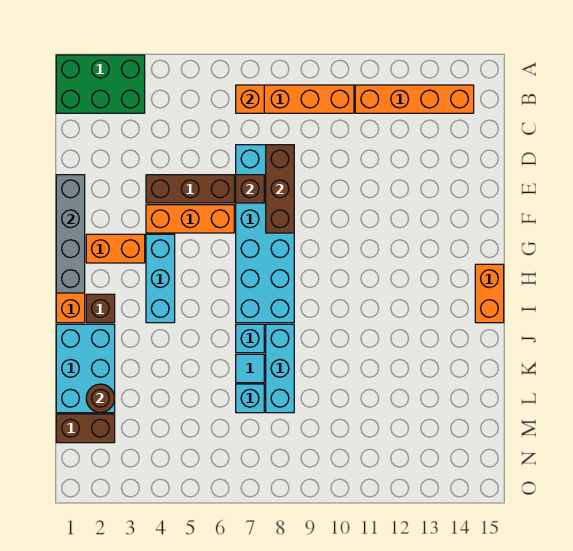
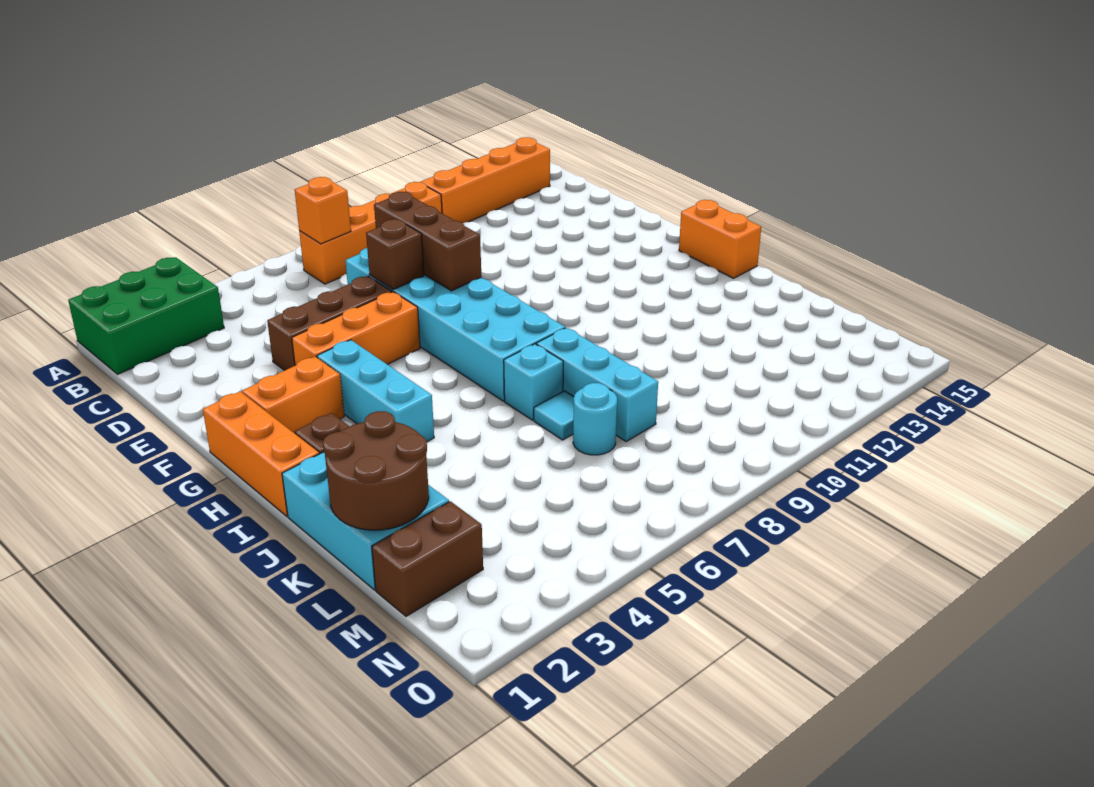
grey 1x4 brick [56,175,85,293] -> none
brown 1x1 round brick [86,384,115,413] -> brown 2x2 round brick [323,411,429,530]
cyan 1x1 brick [236,384,264,413] -> cyan 1x1 round brick [573,383,617,455]

